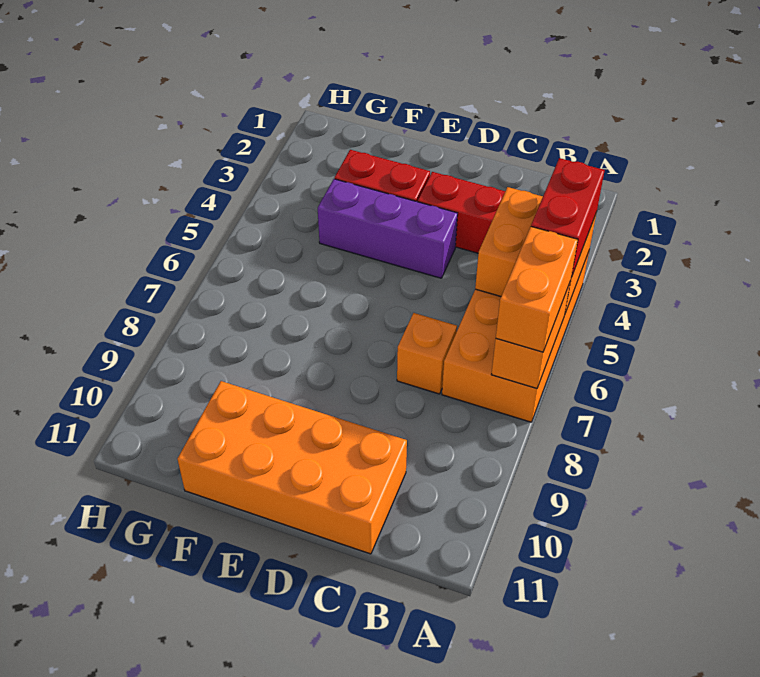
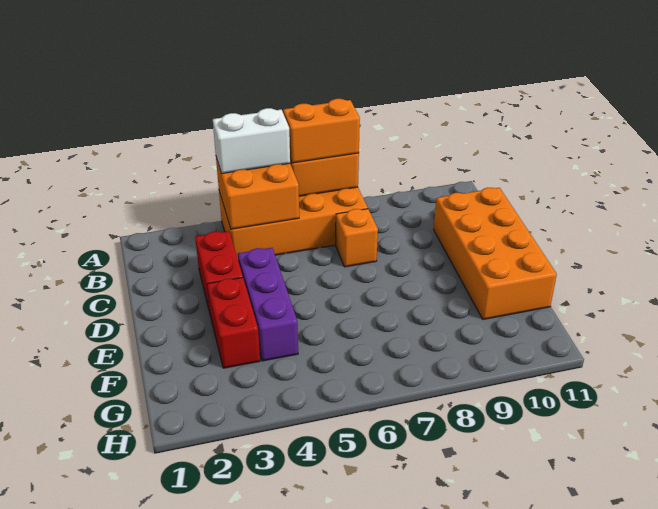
red 1x2 brick [531,158,605,277] -> white 1x2 brick [213,108,290,174]

